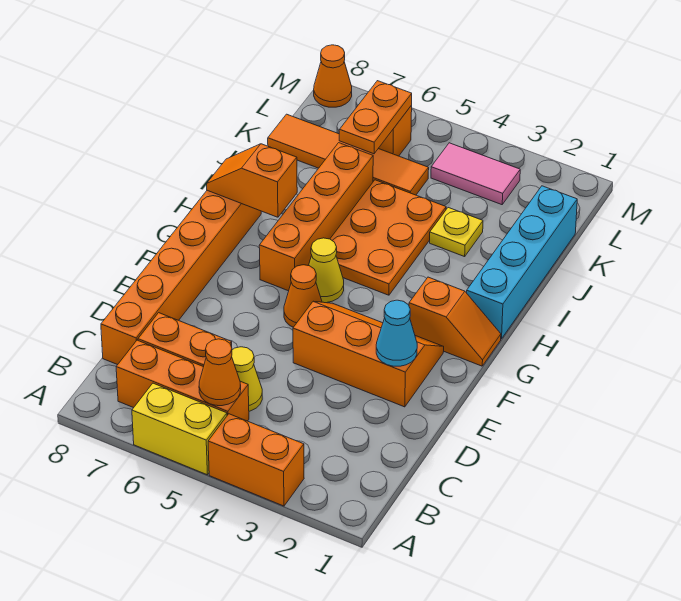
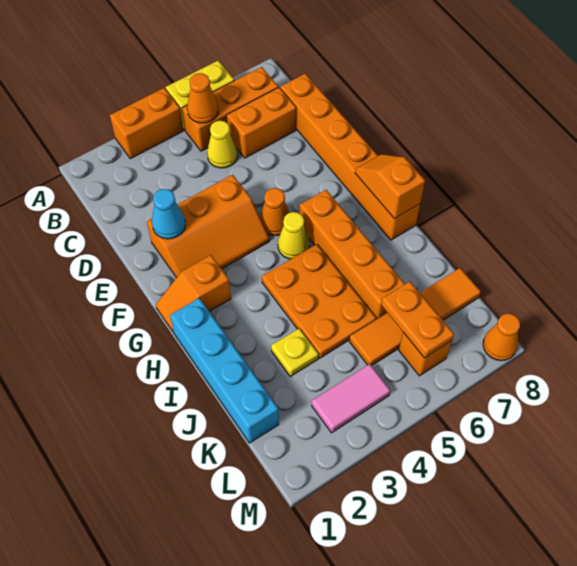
orange 1x2 slope [207,144,297,217] -> orange 1x2 slope turned to [355,154,425,219]

